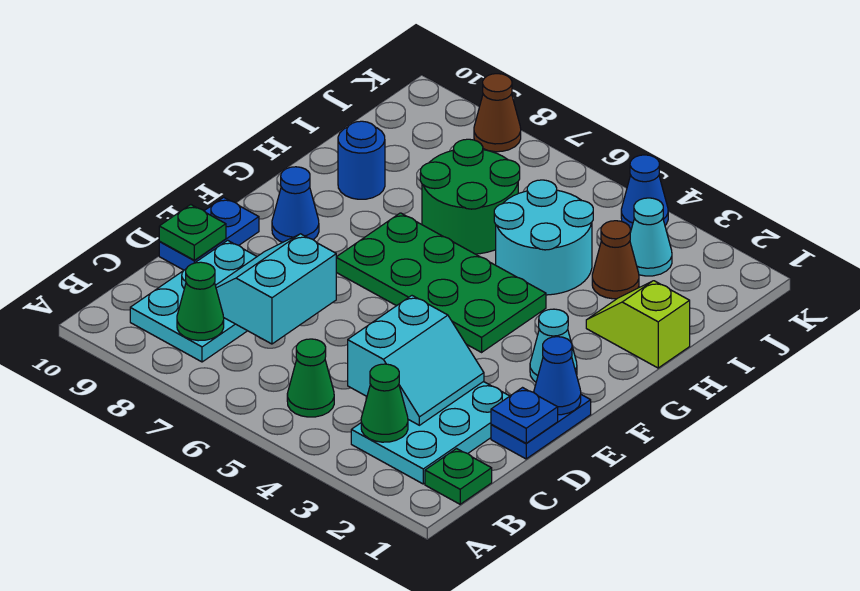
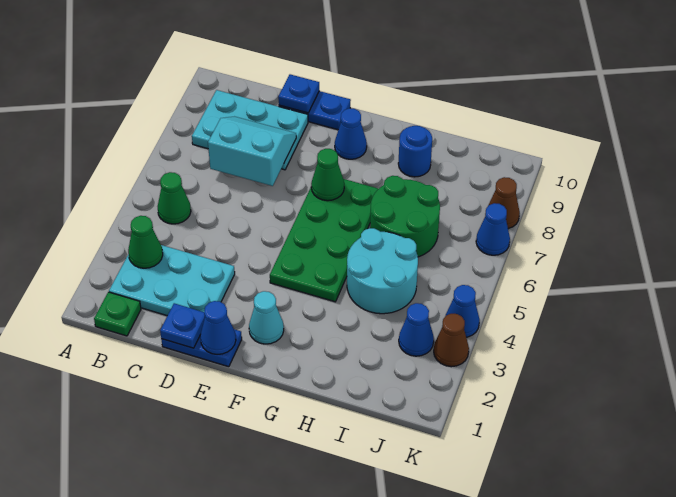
green 1x1 cone [177,262,224,341] -> green 1x1 cone moved to [311,149,344,201]
cyan 2x2 slope [348,296,484,425] -> none
green 1x1 plate [159,205,226,260] -> blue 1x1 plate [278,74,319,113]
lime 1x2 slope [586,281,690,368] -> none
brown 1x1 cone [592,221,639,299] -> brown 1x1 cone moved to [434,314,469,367]
cyan 1x1 cone [630,198,672,276] -> blue 1x1 cone [399,303,434,356]
none -> blue 1x1 cone [476,203,510,255]

